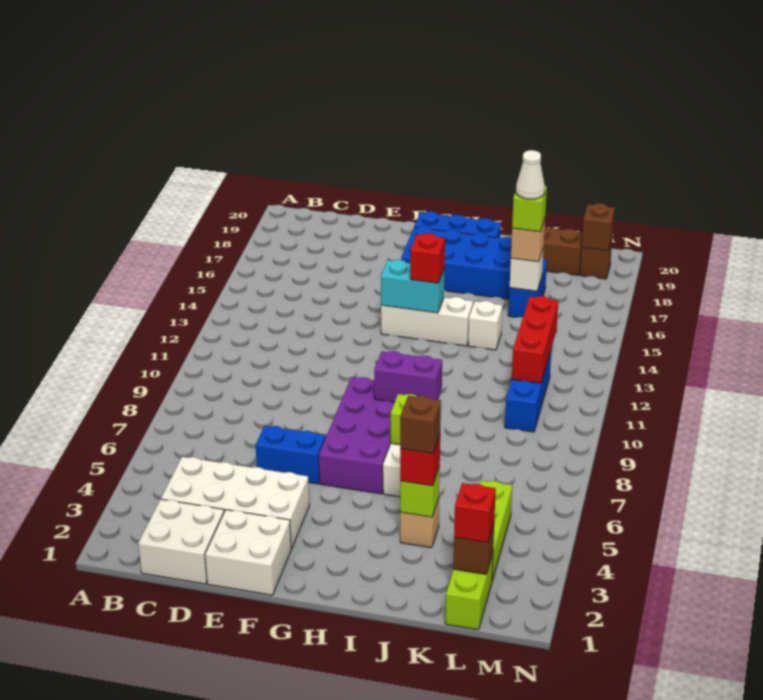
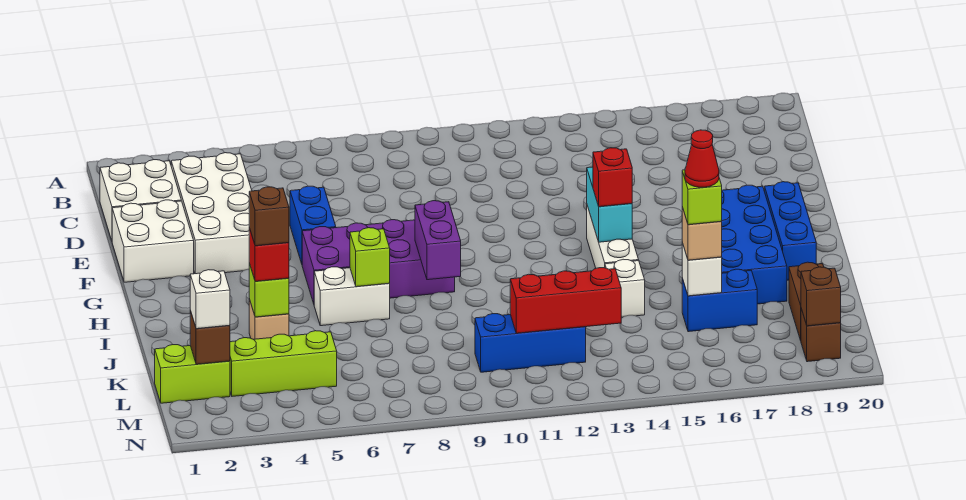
white 1x1 cone [516,150,545,199] -> red 1x1 cone [685,130,719,187]
red 1x1 brick [454,483,496,543] -> white 1x1 brick [190,270,230,329]

